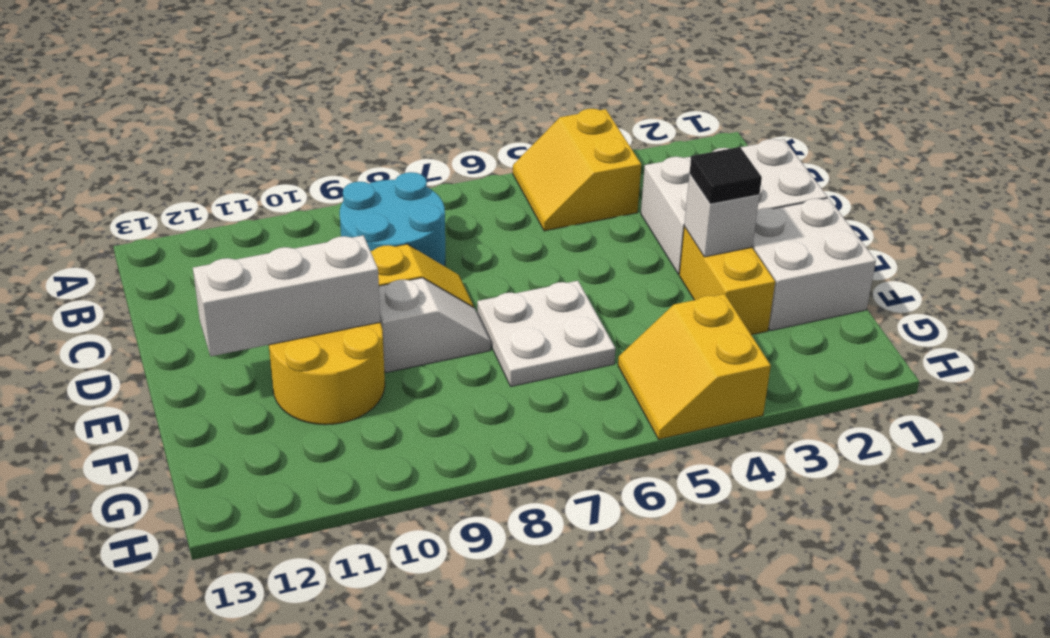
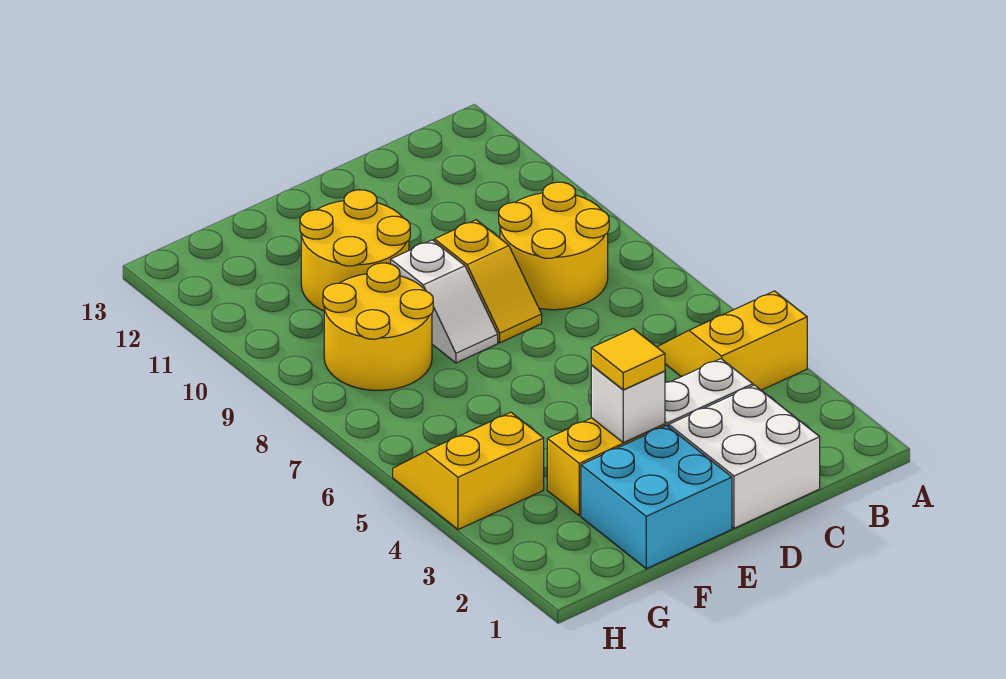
cyan 2x2 round brick [340,172,445,266] -> yellow 2x2 round brick [499,182,609,310]
white 2x2 brick [752,198,876,331] -> cyan 2x2 brick [581,426,732,569]
black 1x1 tile [690,147,762,204] -> yellow 1x1 tile [591,329,665,390]
white 2x2 plate [477,281,616,386] -> none
white 1x3 brick [193,235,380,356] -> none
none -> yellow 2x2 round brick [323,263,433,390]

